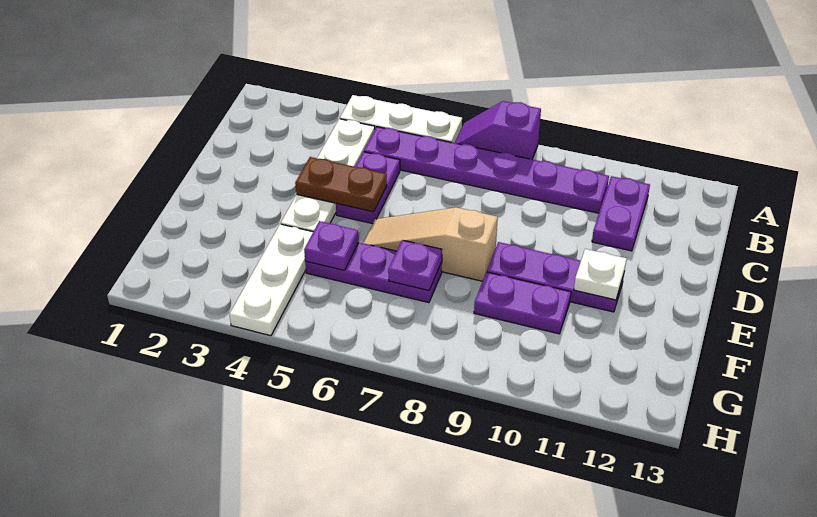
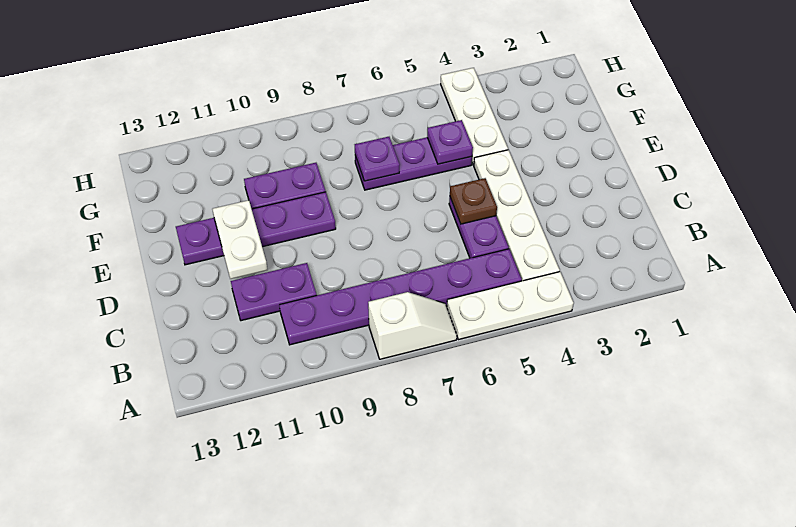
purple 1x2 slope [455,101,541,159] -> white 1x2 slope [368,292,457,359]
purple 1x2 plate [592,176,650,251] -> purple 1x2 plate turned to [231,263,317,321]
brown 1x2 plate [295,157,387,212] -> brown 1x1 plate [450,178,497,224]
tan 1x3 slope [364,207,498,281] -> none
purple 1x3 plate [487,242,624,312] -> purple 1x4 plate [176,192,336,265]
white 1x1 plate [574,249,627,300] -> white 1x2 plate [212,200,268,279]

